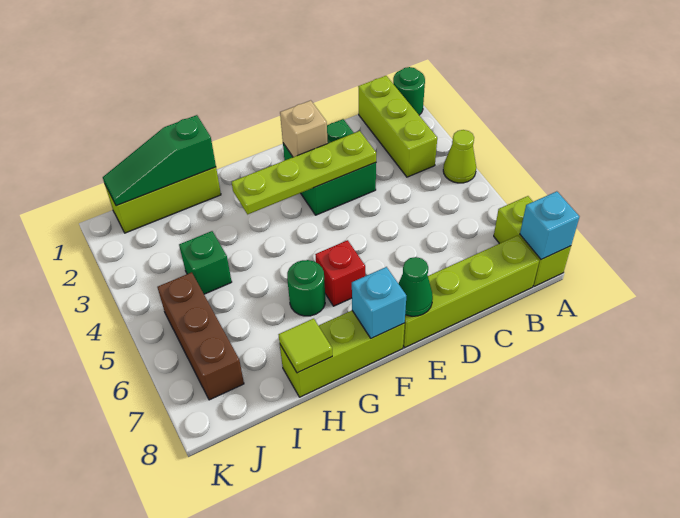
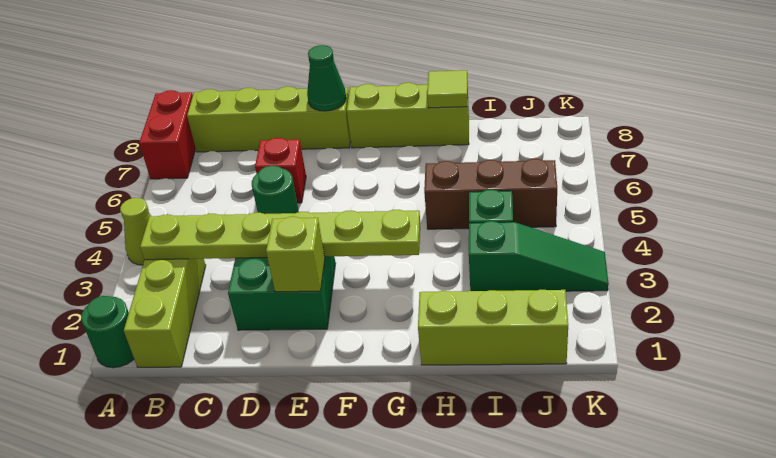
lime 1x2 brick [494,196,571,286] -> red 1x2 brick [139,90,196,179]
cyan 1x1 brick [520,191,579,260] -> none
lime 1x4 plate [232,131,376,214] -> lime 1x6 plate [140,210,420,260]
tan 1x1 brick [280,100,328,157] -> lime 1x1 brick [266,217,325,292]
red 1x1 brick [315,240,365,306] -> red 1x1 brick moved to [255,138,306,203]
cyan 1x1 brick [352,267,406,338] -> none
green 1x1 round brick [287,260,325,316] -> green 1x1 round brick moved to [252,166,299,214]
green 1x3 slope [103,115,216,206] -> green 1x3 slope moved to [469,221,609,291]
brown 1x3 brick [157,272,244,400] -> brown 1x3 brick turned to [424,159,557,229]

